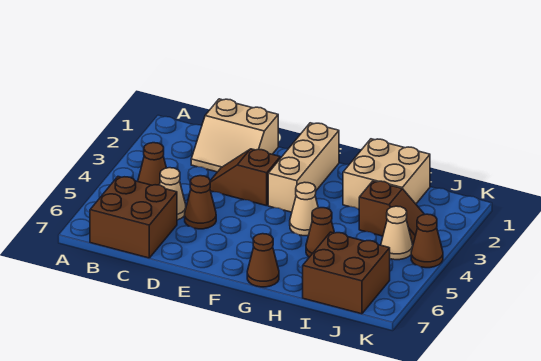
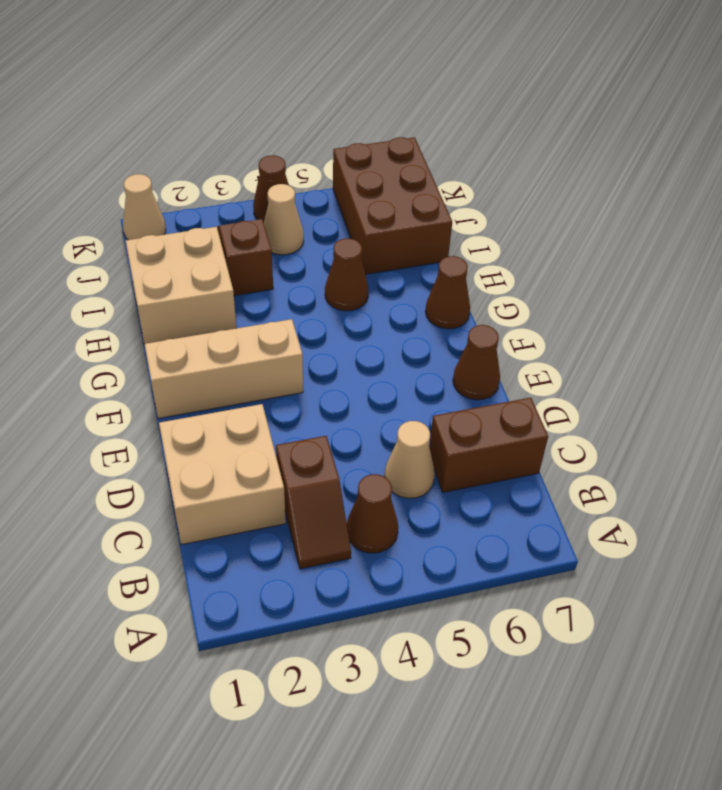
brown 2x2 brick [90,177,177,258] -> brown 1x2 brick [429,398,548,492]
tan 2x2 slope [191,99,278,172] -> tan 2x2 brick [159,404,286,545]
brown 1x2 slope [210,149,280,206] -> brown 1x2 slope moved to [276,436,351,569]
brown 1x1 cone [185,176,216,229] -> brown 1x1 cone moved to [453,325,500,400]
tan 1x1 cone [290,182,318,236] -> tan 1x1 cone moved to [123,174,166,240]
brown 2x2 brick [303,232,390,314] -> brown 2x3 brick [333,137,452,274]

